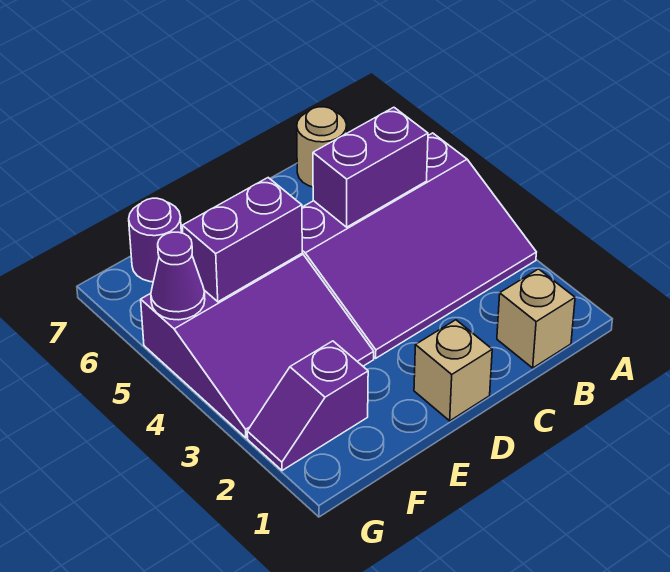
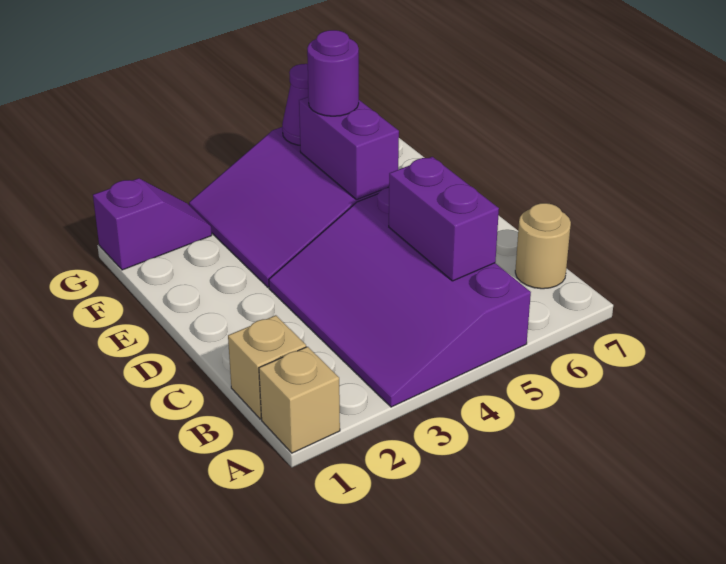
tan 1x1 brick [414,320,492,421] -> tan 1x1 brick moved to [259,347,340,453]
purple 1x2 slope [247,341,368,471] -> purple 1x2 slope turned to [93,178,212,270]
purple 1x1 round brick [129,198,181,282] -> purple 1x1 round brick moved to [307,30,359,116]

